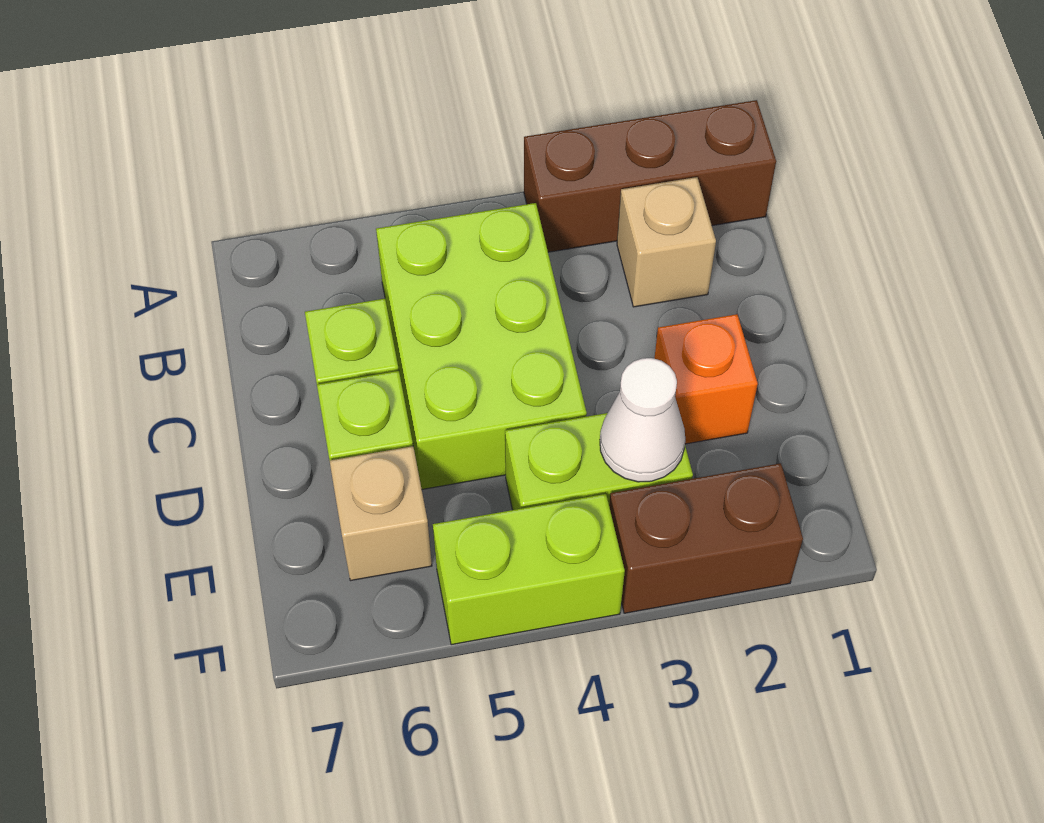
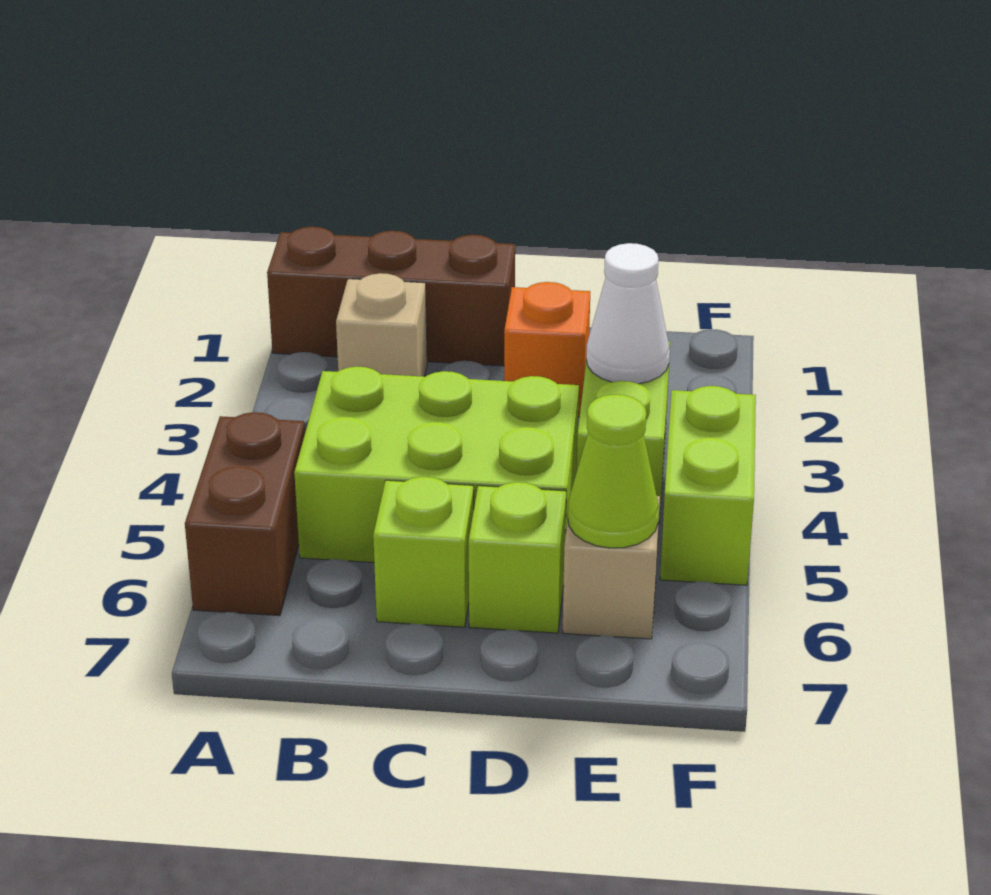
brown 1x3 brick [524,100,776,252] -> brown 1x3 brick turned to [267,227,515,366]
none -> lime 1x1 cone [568,395,659,548]
brown 1x2 brick [609,463,803,613] -> brown 1x2 brick moved to [185,412,305,616]

